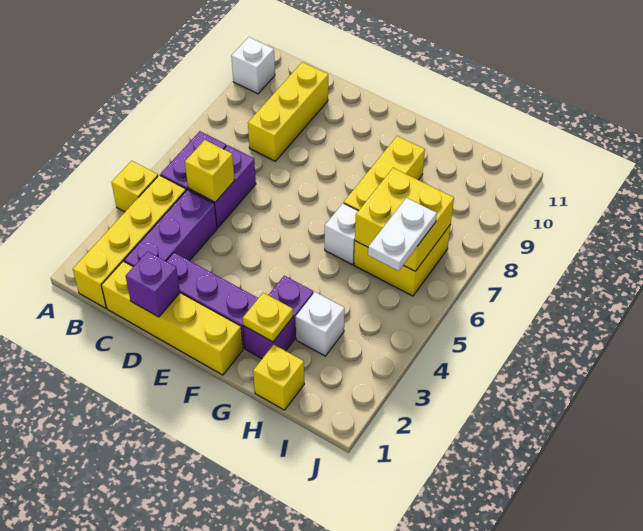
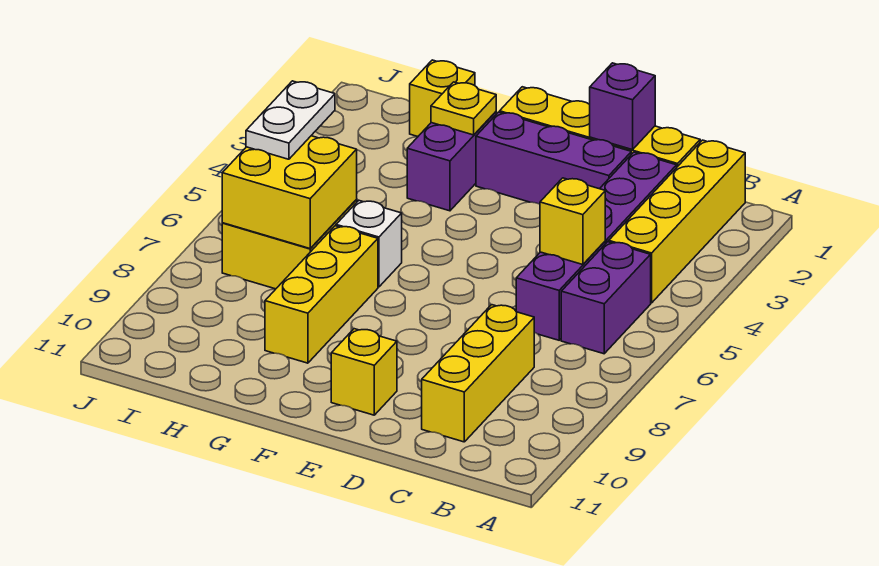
yellow 1x1 brick [111,161,158,212] -> yellow 1x1 brick moved to [331,329,397,415]
white 1x1 brick [231,37,275,94] -> none
white 1x1 brick [296,292,345,356] -> none

